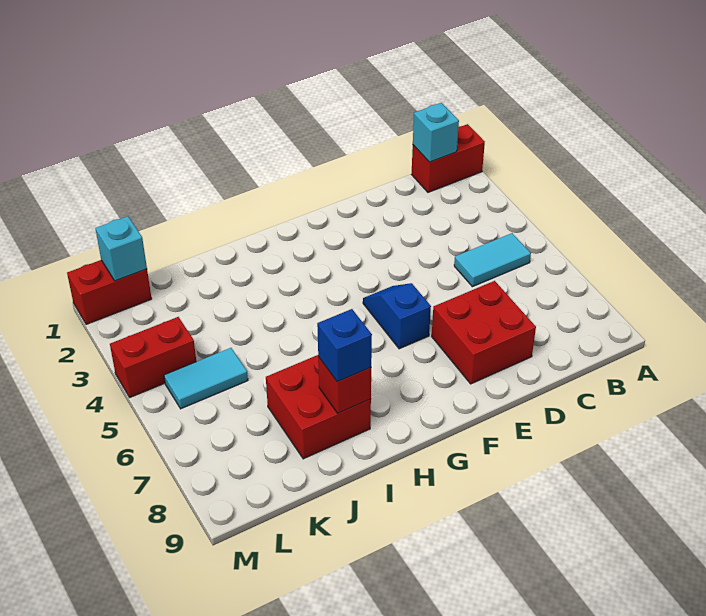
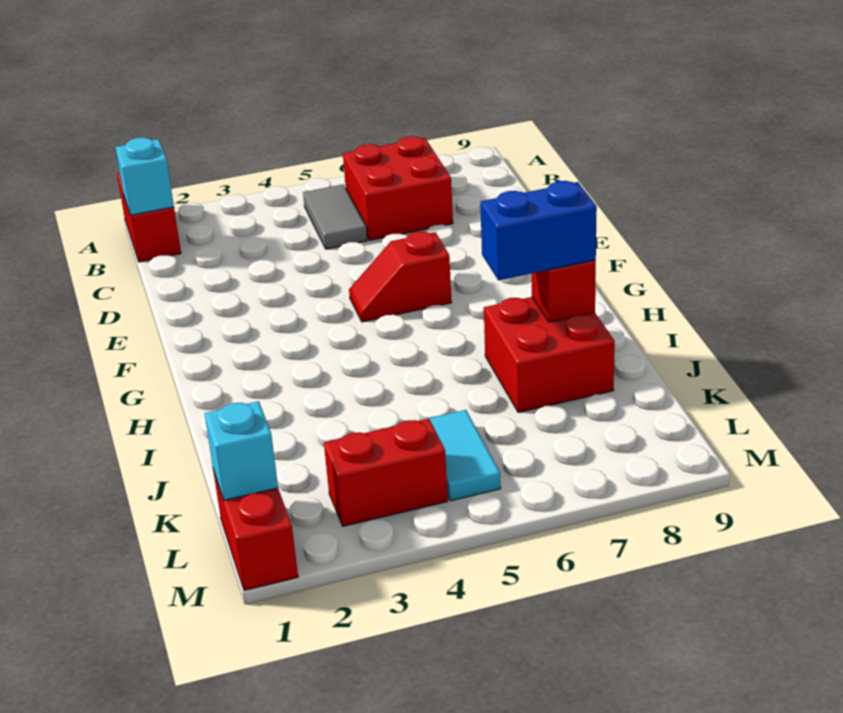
cyan 1x2 tile [454,233,531,287] -> grey 1x2 tile [303,185,367,249]
red 2x2 brick [432,281,536,384] -> red 2x2 brick moved to [343,136,453,240]
blue 1x2 slope [363,283,431,349] -> red 1x2 slope [349,232,452,322]
blue 1x1 brick [317,309,372,382] -> blue 1x2 brick [480,181,597,280]
red 1x2 brick [110,317,196,397] -> red 1x2 brick turned to [324,419,448,526]

